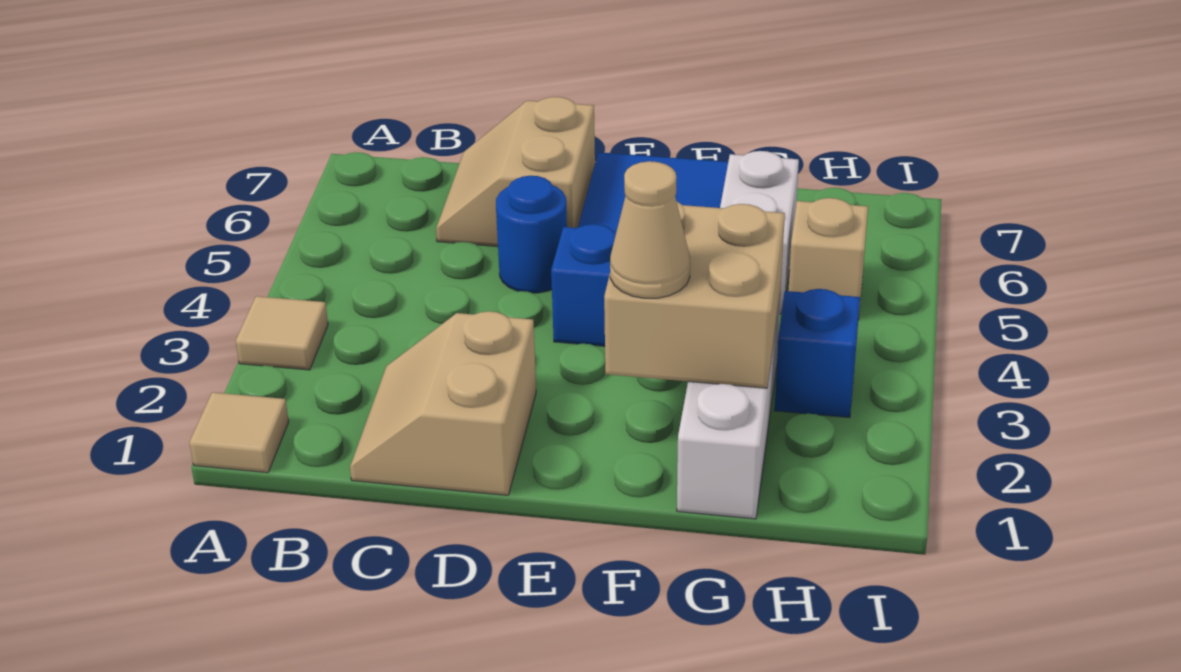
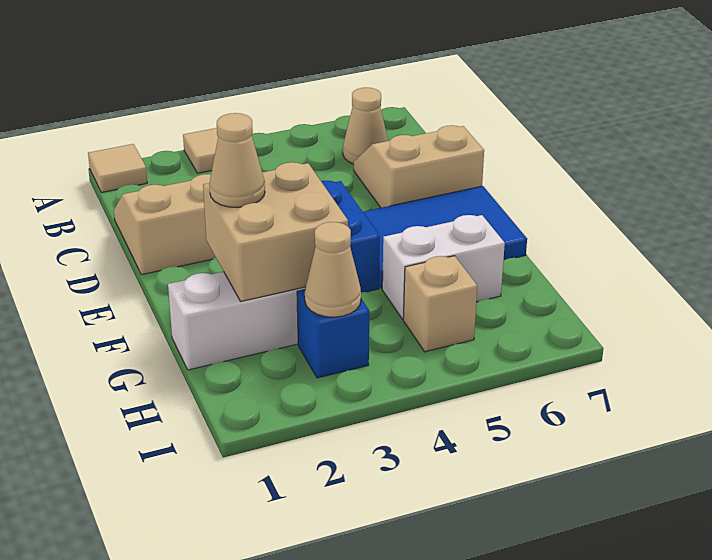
none -> tan 1x1 cone [343,87,388,164]
blue 1x1 round brick [496,176,567,293] -> none
none -> tan 1x1 cone [305,222,361,317]

